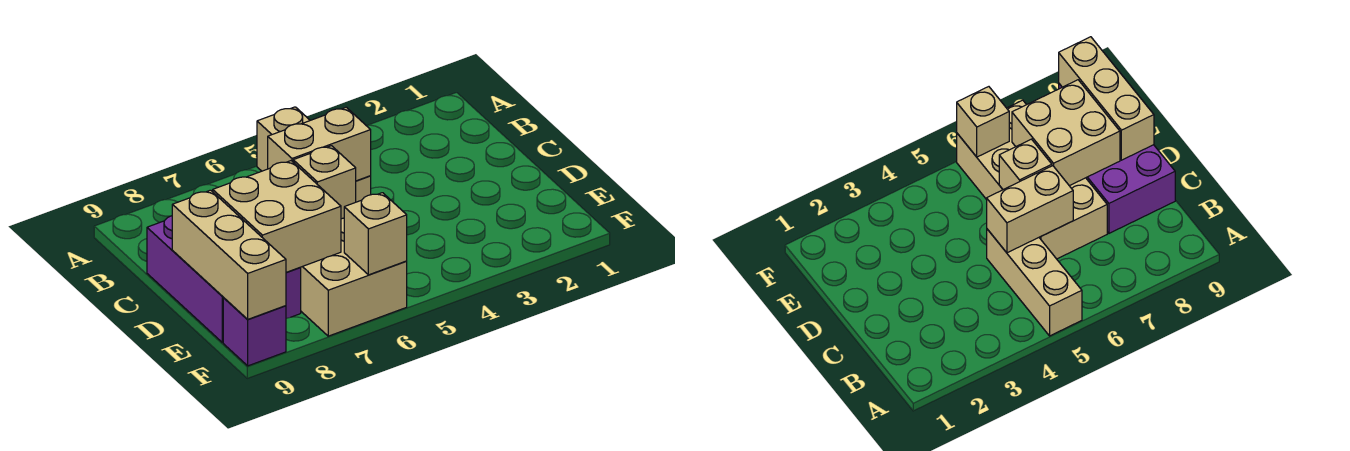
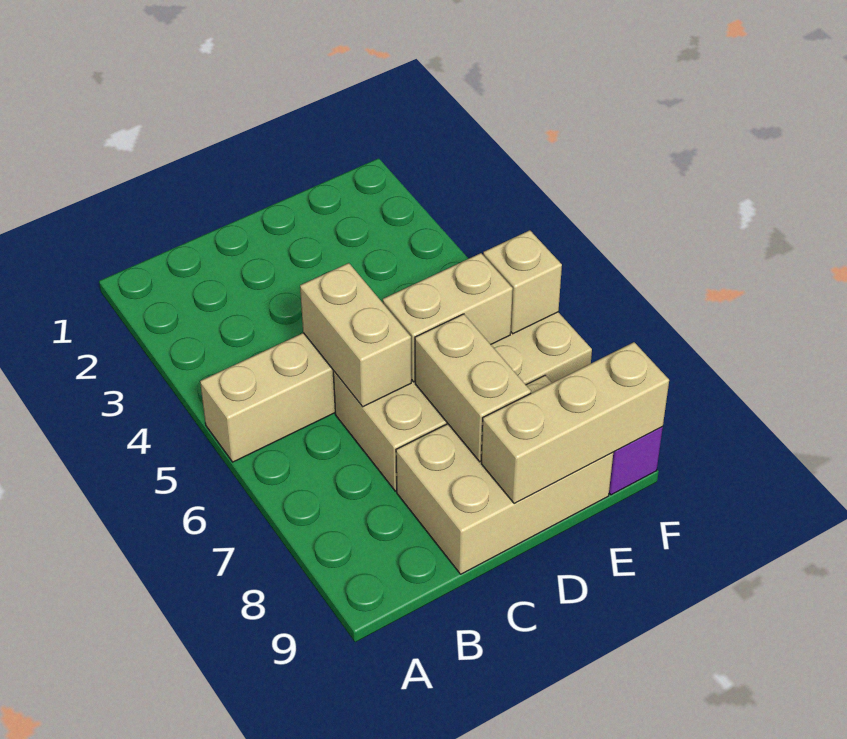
purple 2x3 brick [147,216,301,342] -> tan 2x3 brick [396,376,613,574]
tan 1x1 brick [293,146,356,219] -> tan 1x2 brick [383,253,513,382]
tan 2x2 brick [213,161,341,272] -> tan 1x2 brick [415,314,531,462]

